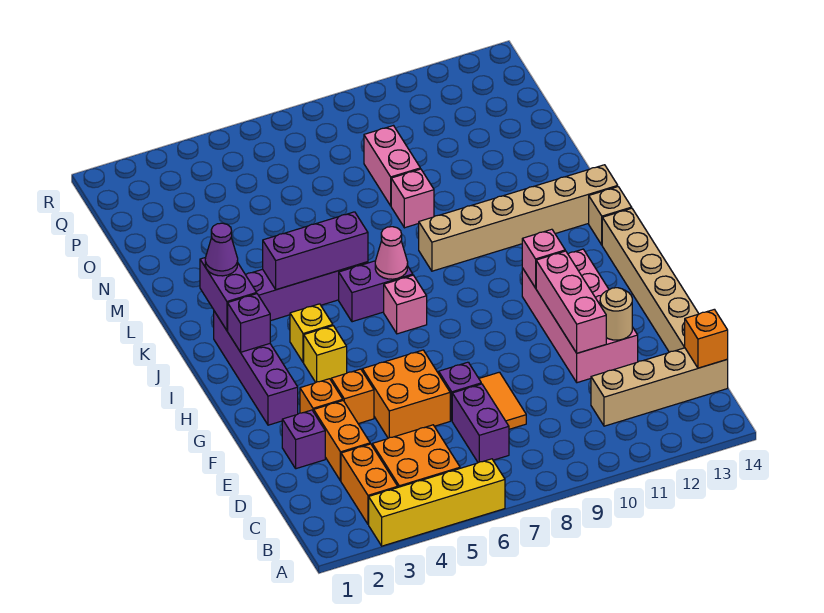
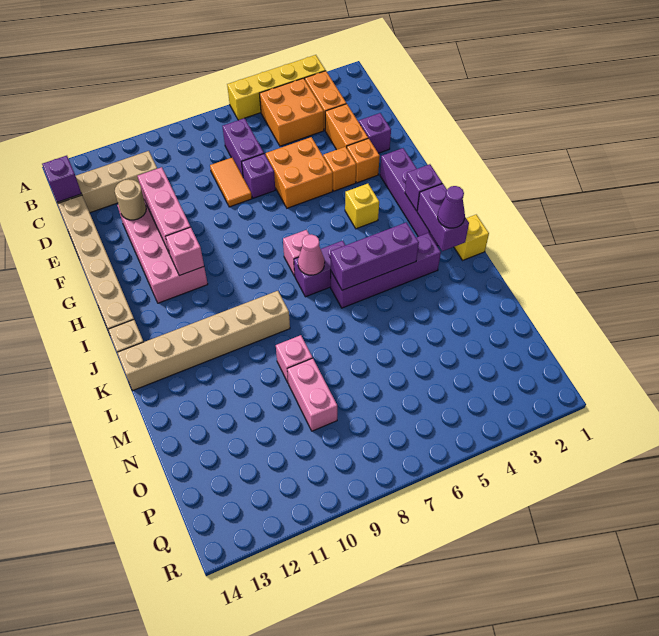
orange 1x1 brick [685,309,728,368] -> purple 1x1 brick [42,156,82,202]
yellow 1x1 brick [290,304,333,363] -> yellow 1x1 brick moved to [454,215,489,260]

